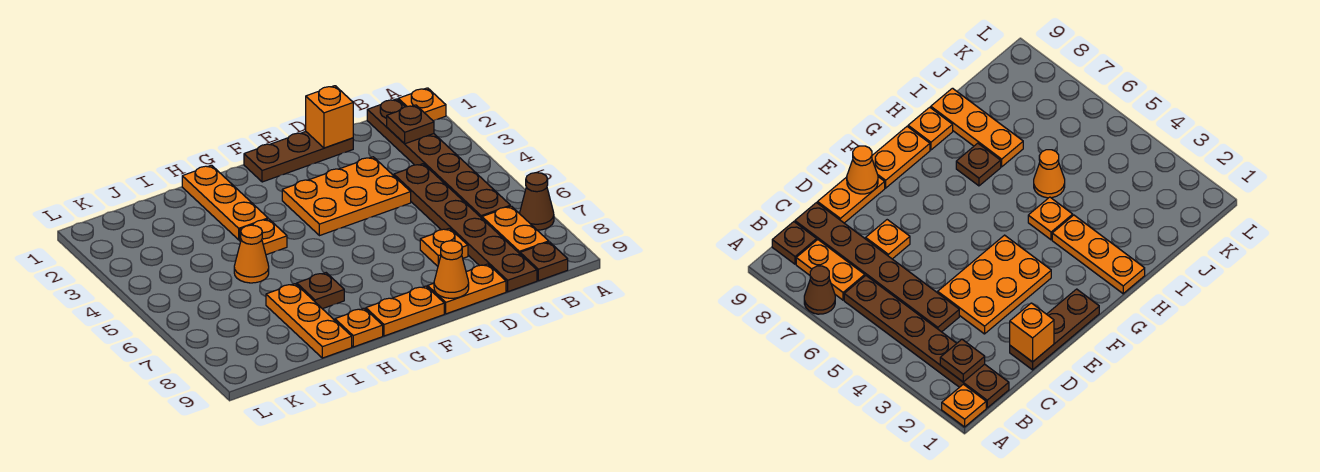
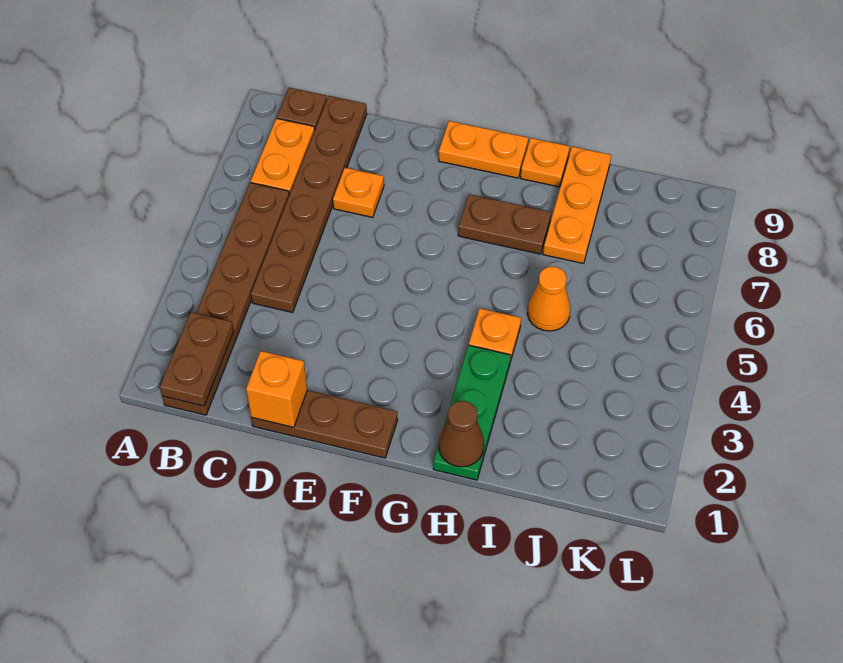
orange 1x1 plate [398,88,446,121] -> none
brown 1x1 cone [519,173,554,230] -> brown 1x1 cone moved to [439,401,484,467]
brown 1x1 plate [387,105,434,144] -> brown 1x2 plate [160,312,234,406]
orange 2x3 plate [282,157,411,236] -> none
orange 1x2 plate [428,264,506,314] -> none
orange 1x1 cone [434,241,469,298] -> none
orange 1x3 plate [182,165,268,240] -> green 1x3 plate [433,345,511,480]
brown 1x1 plate [297,273,344,309] -> brown 1x2 plate [458,194,551,254]

